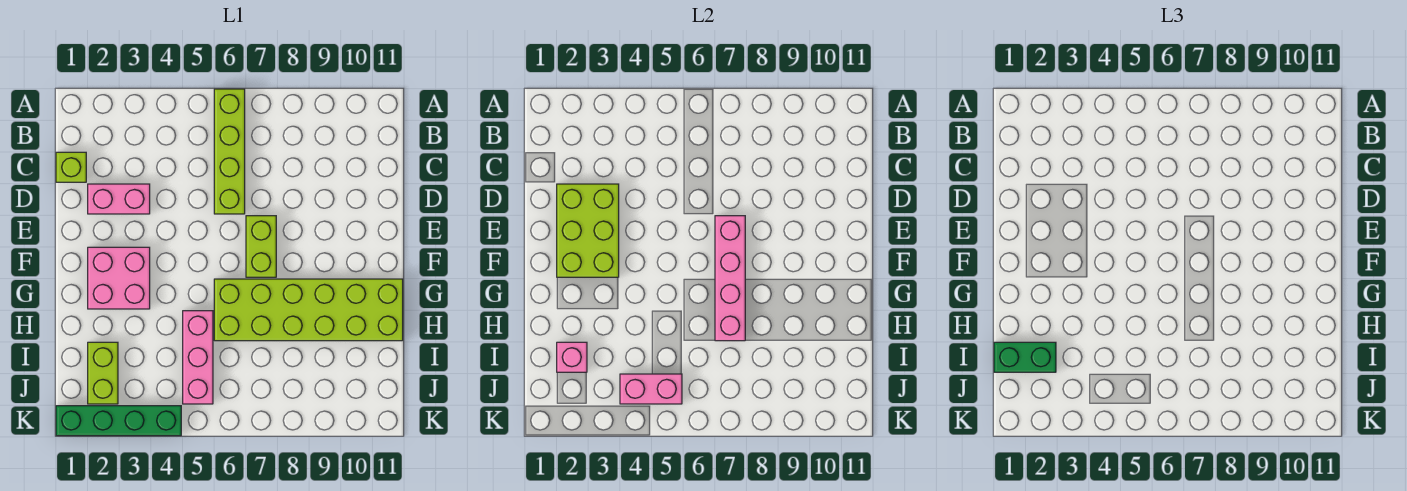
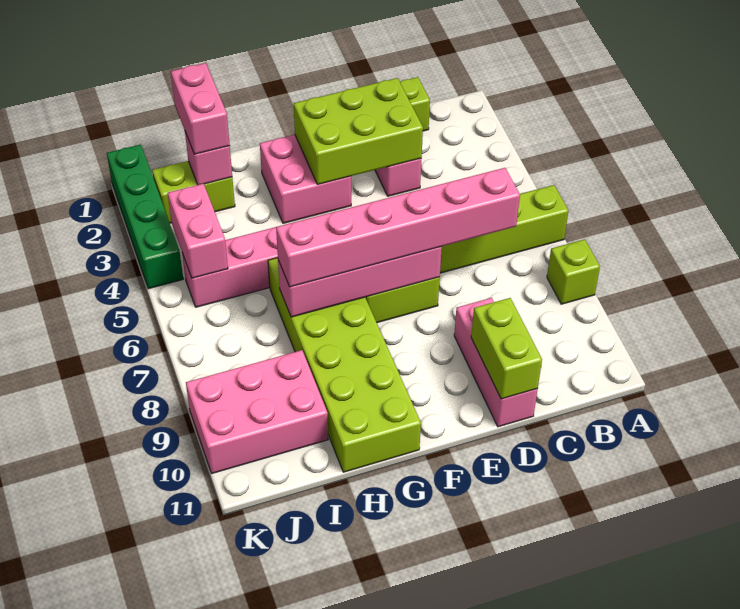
none -> lime 1x1 brick [547,239,600,304]
none -> pink 1x6 brick [276,168,520,287]
none -> pink 1x3 brick [454,298,538,427]
none -> lime 1x2 brick [471,298,542,399]
green 1x2 brick [994,342,1056,372] -> pink 1x2 brick [171,63,230,154]
none -> pink 2x3 brick [186,350,328,473]

